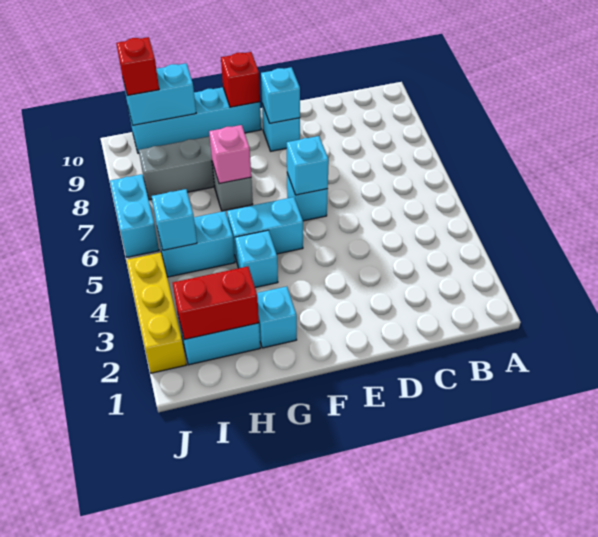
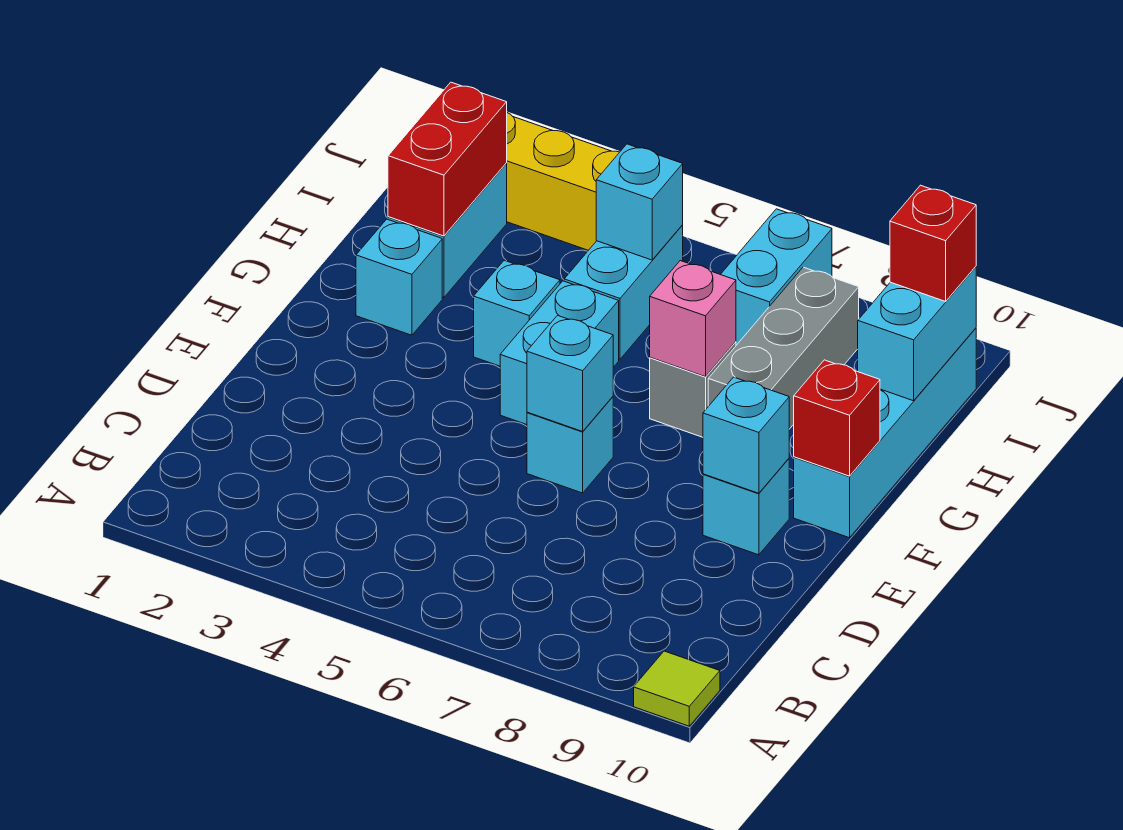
none -> lime 1x1 tile [634,651,720,726]
cyan 1x2 brick [110,174,159,257] -> cyan 1x2 brick turned to [721,209,832,345]

